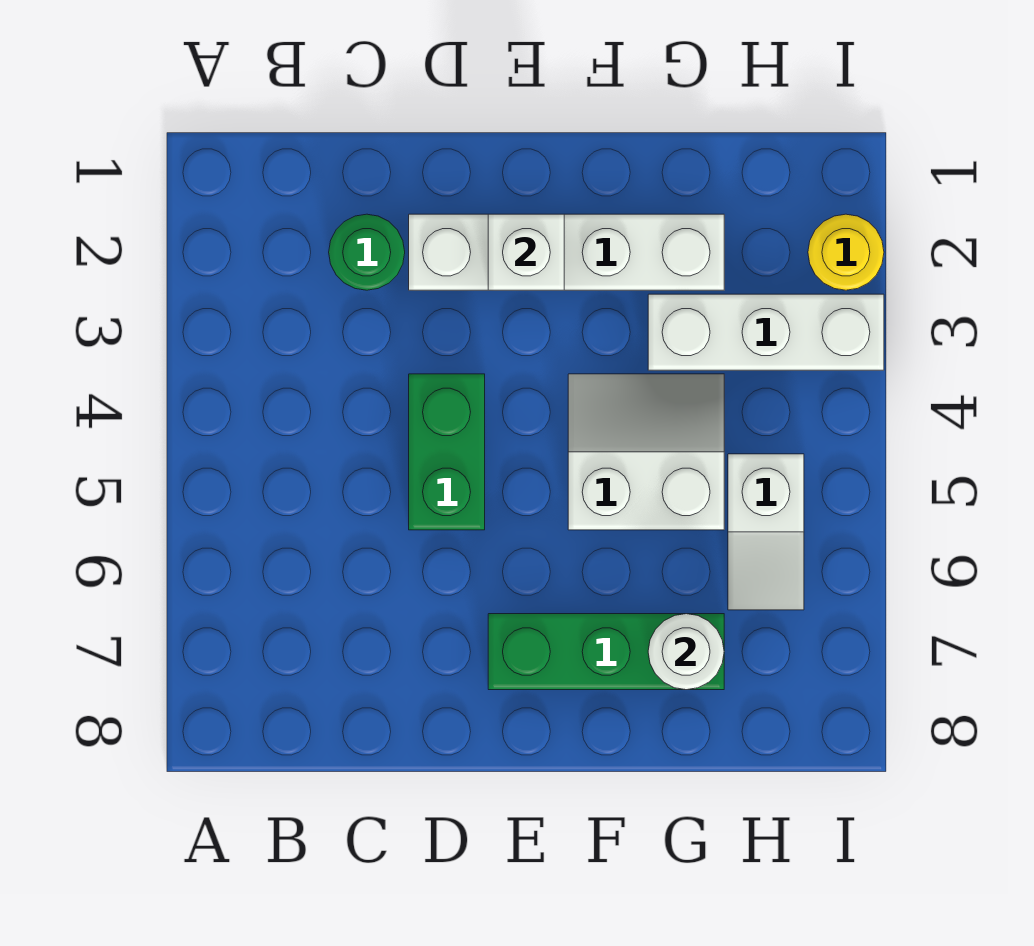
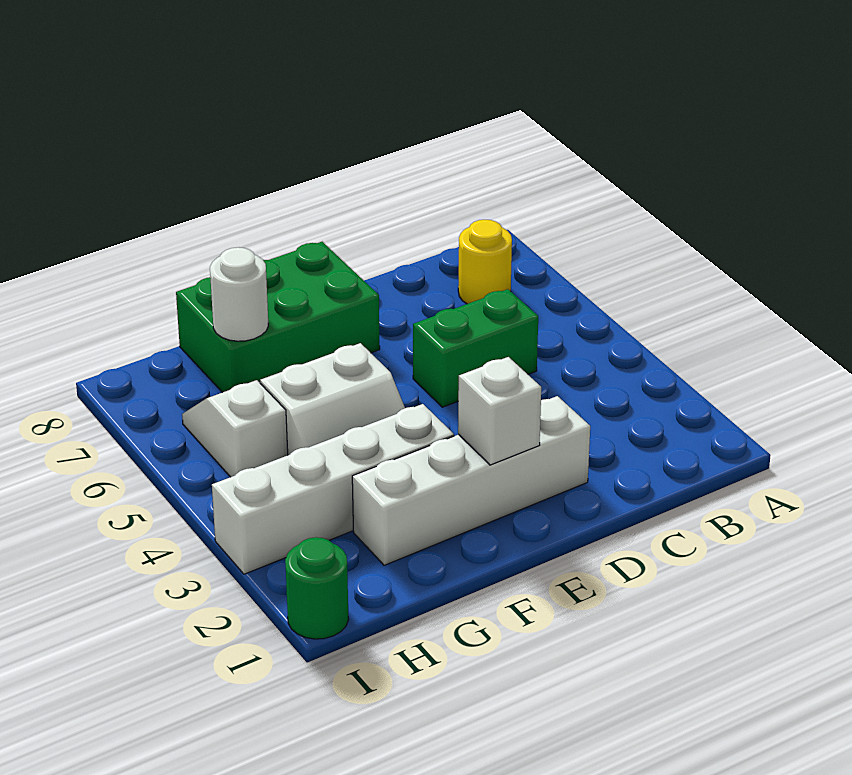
green 1x1 round brick [329,214,405,290] -> green 1x1 round brick moved to [285,537,349,639]
green 1x2 brick [409,374,485,530] -> green 1x2 brick turned to [413,289,538,407]
green 1x3 brick [488,614,724,690] -> green 2x3 brick [176,242,380,393]
white 1x3 brick [648,294,884,370] -> white 1x4 brick [212,404,454,574]
yellow 1x1 round brick [808,214,884,290] -> yellow 1x1 round brick moved to [458,220,512,304]

